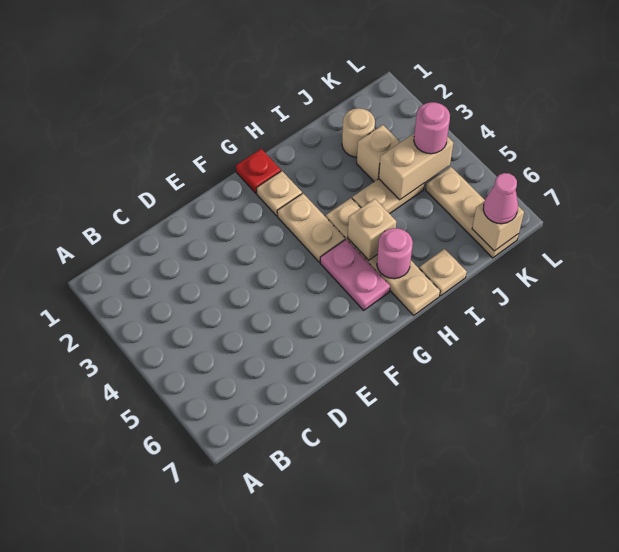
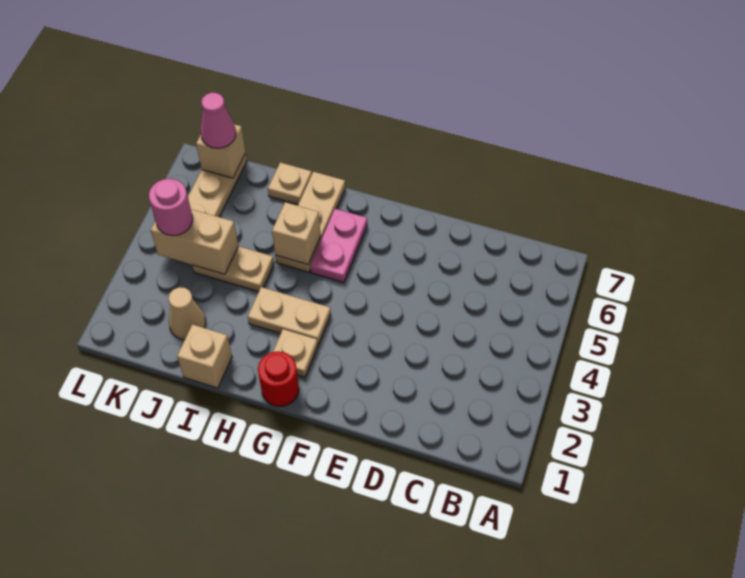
red 1x1 plate [236,149,281,193] -> red 1x1 round brick [258,351,299,407]
tan 1x2 plate [277,193,345,262] -> tan 1x2 plate turned to [248,287,331,344]
tan 1x4 plate [326,198,440,315] -> tan 1x3 plate [275,172,345,272]
pink 1x1 round brick [377,228,413,279] -> none
tan 1x1 round brick [342,108,375,157] -> tan 1x1 cone [168,287,206,340]
tan 1x1 brick [357,125,400,182] -> tan 1x1 brick moved to [177,324,232,388]

